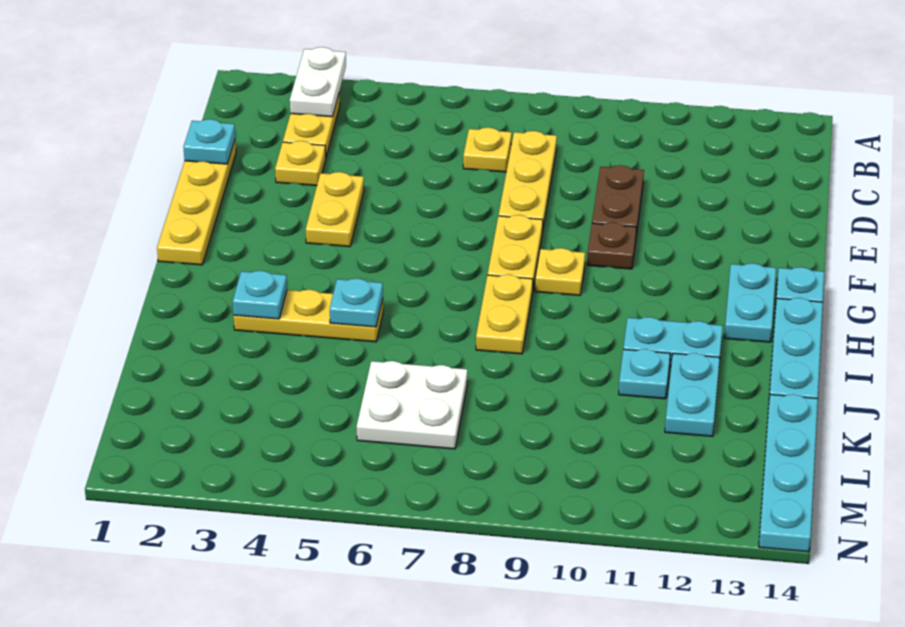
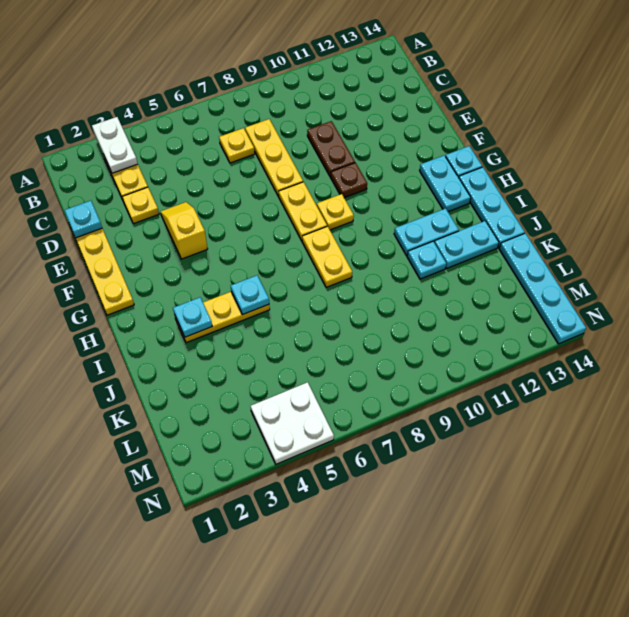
yellow 1x2 plate [306,172,364,247] -> yellow 1x2 slope [161,202,208,259]
cyan 1x2 plate [665,353,720,437] -> cyan 1x2 plate turned to [434,221,499,268]
white 2x2 plate [357,361,467,449] -> white 2x2 plate moved to [251,382,334,464]

